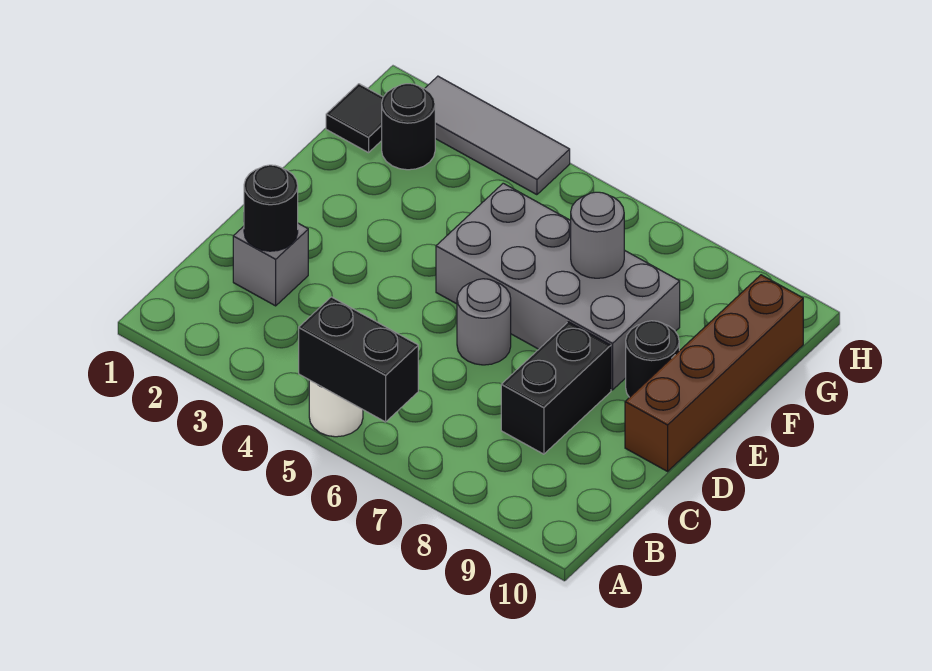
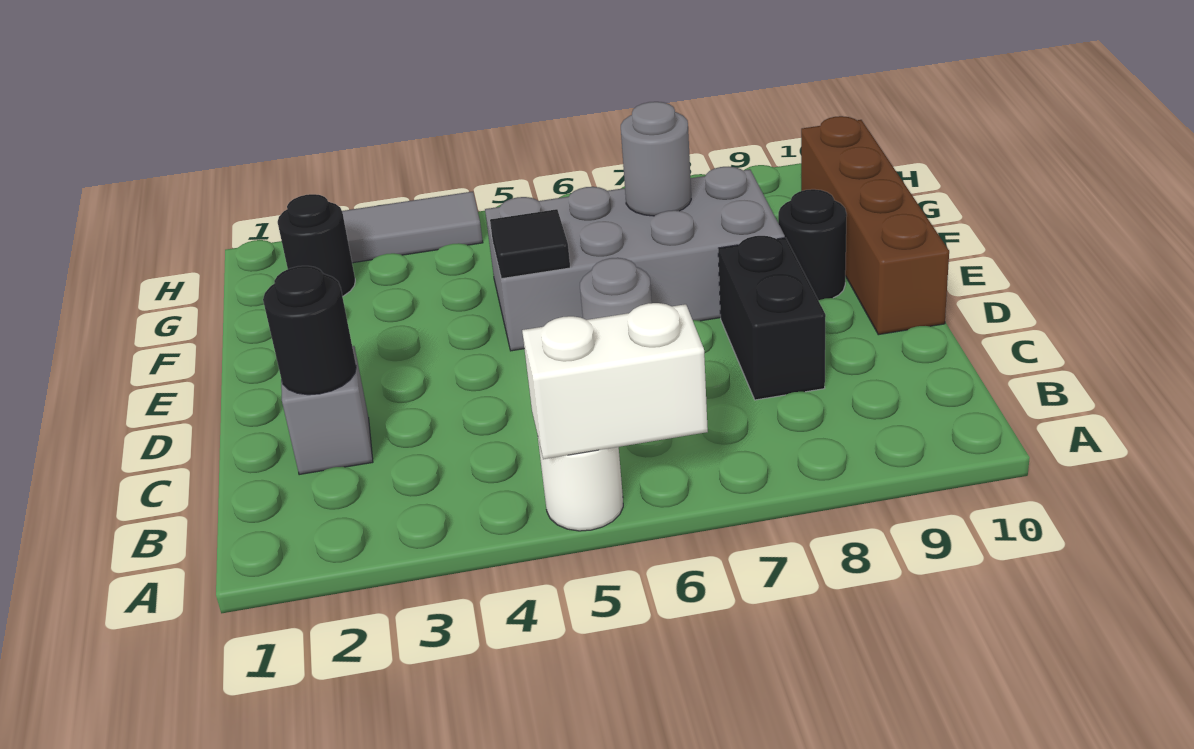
black 1x2 brick [299,297,418,422] -> white 1x2 brick [522,303,708,459]
black 1x1 tile [326,84,383,153] -> black 1x1 tile moved to [490,209,570,279]

